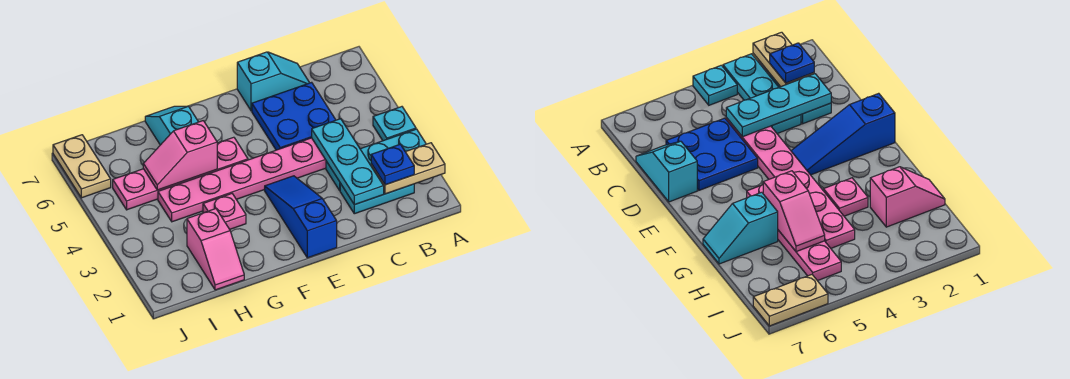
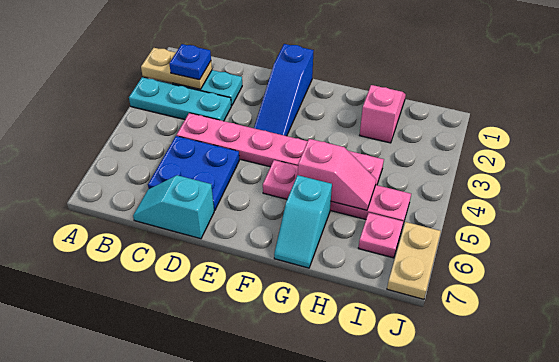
cyan 1x1 plate [373,107,416,141] -> none
cyan 1x3 plate [312,119,384,205] -> none
pink 1x1 plate [203,194,246,229] -> pink 1x1 plate moved to [359,213,403,258]

